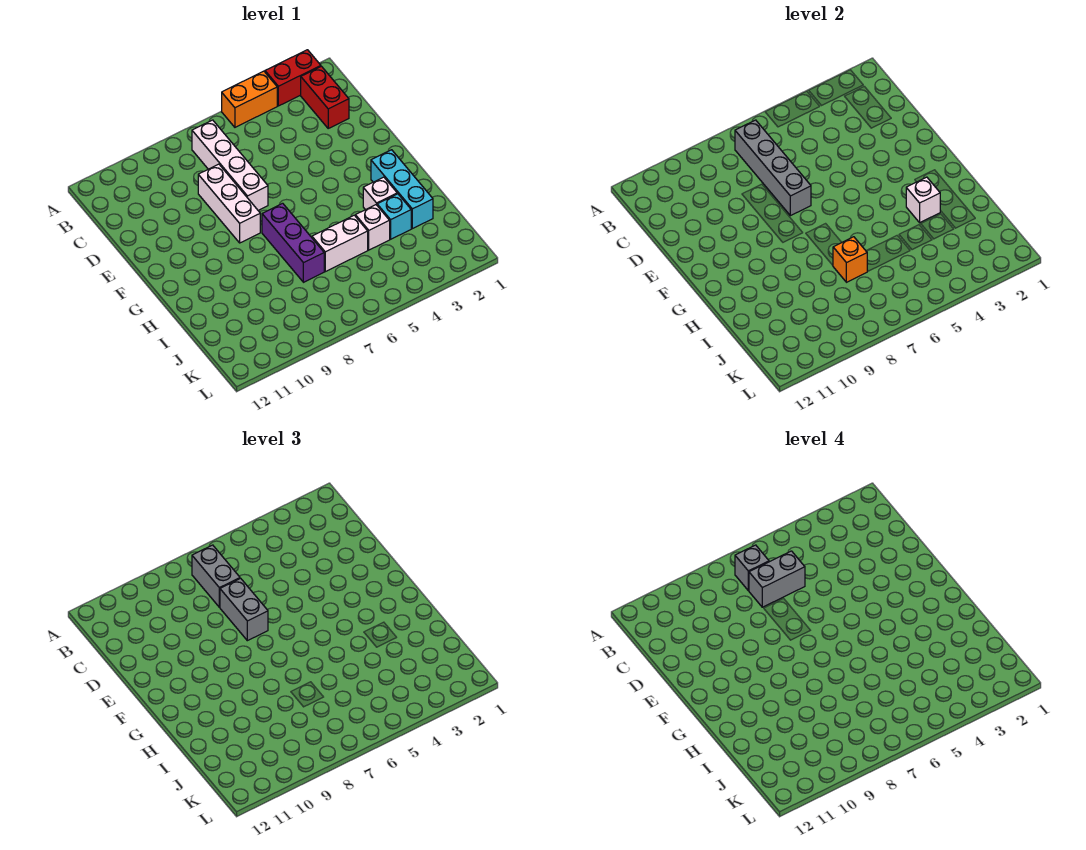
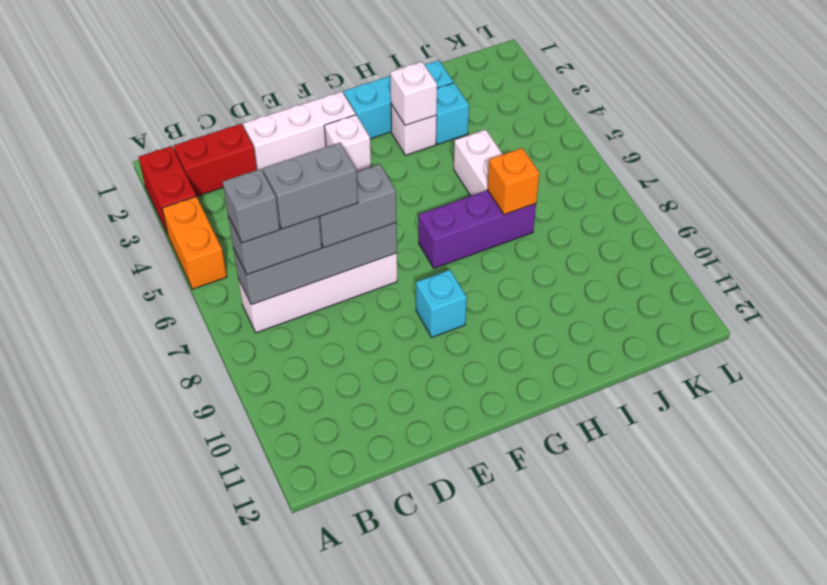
grey 1x2 brick [749,551,805,607] -> grey 1x2 brick turned to [263,143,358,229]
white 1x3 brick [198,164,260,243] -> white 1x3 brick moved to [243,92,356,173]
none -> cyan 1x1 brick [416,270,467,337]
white 1x1 brick [355,205,390,250] -> white 1x1 brick moved to [324,115,371,172]

